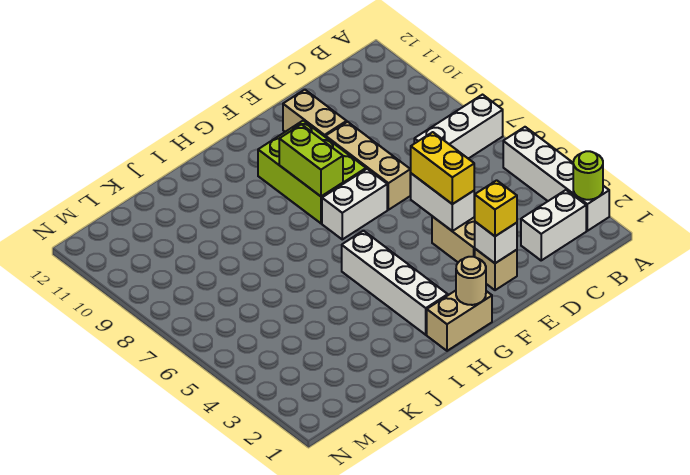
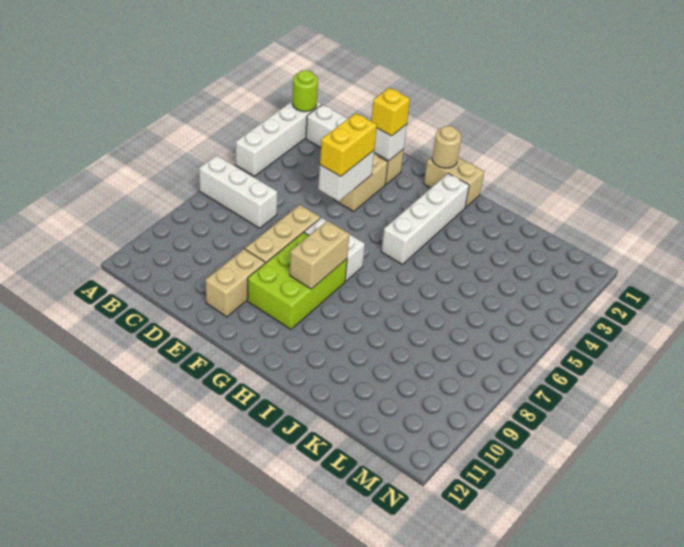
lime 1x2 brick [279,124,343,196] -> tan 1x2 brick [290,221,349,289]

